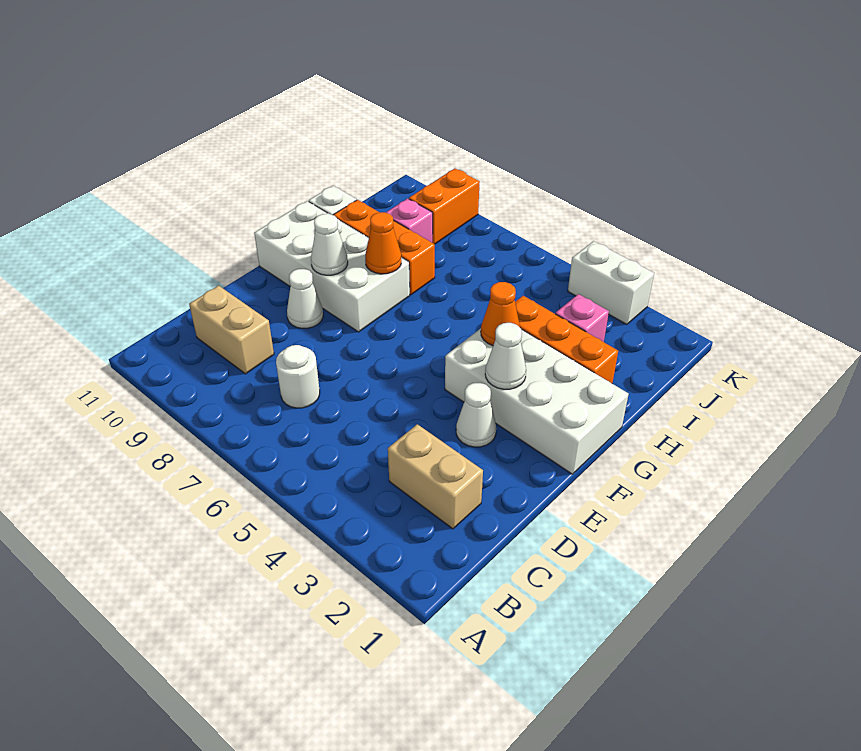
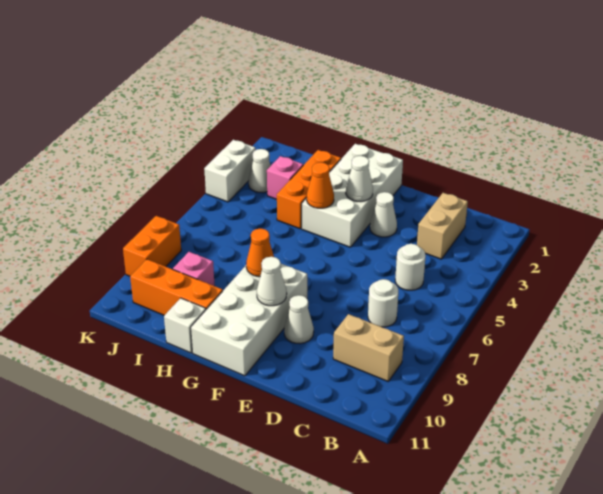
none -> white 1x1 round brick [395,244,426,290]
tan 1x2 brick [189,286,274,374] -> tan 1x2 brick turned to [333,314,404,381]
orange 1x3 brick [333,200,435,295] -> orange 1x3 brick turned to [130,259,223,315]
none -> white 1x1 cone [249,149,271,193]
orange 1x2 brick [409,168,480,244] -> orange 1x2 brick turned to [123,216,181,276]

